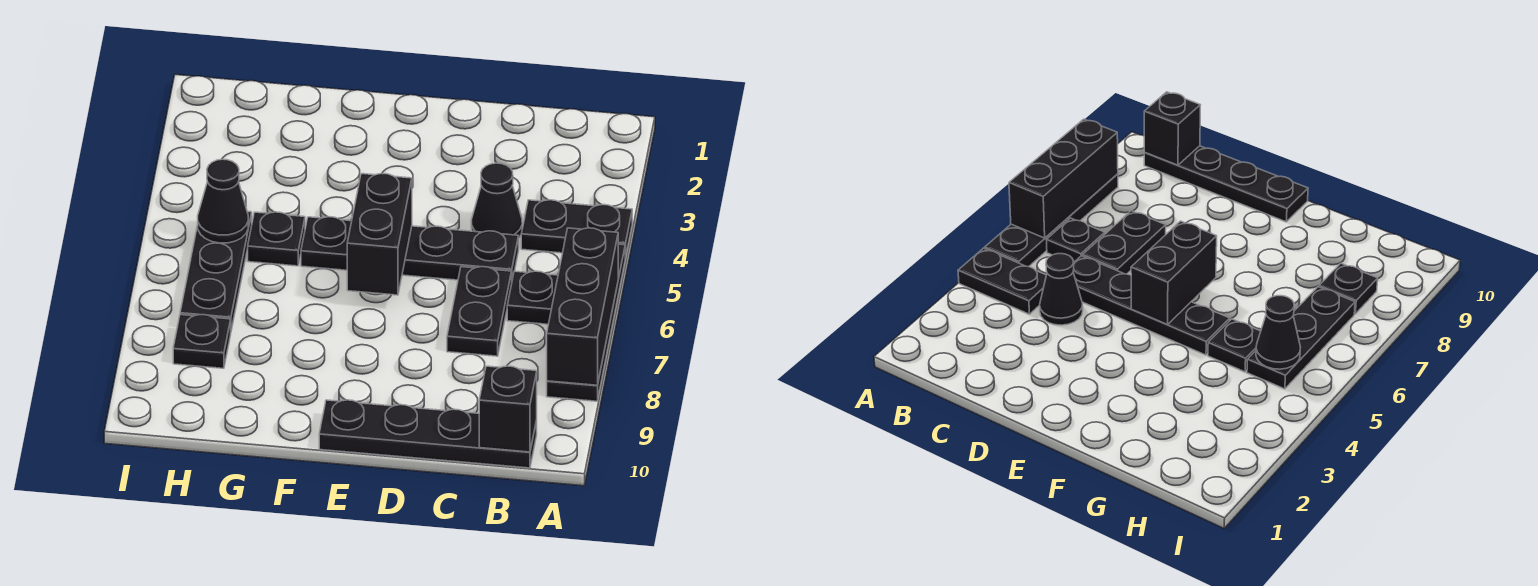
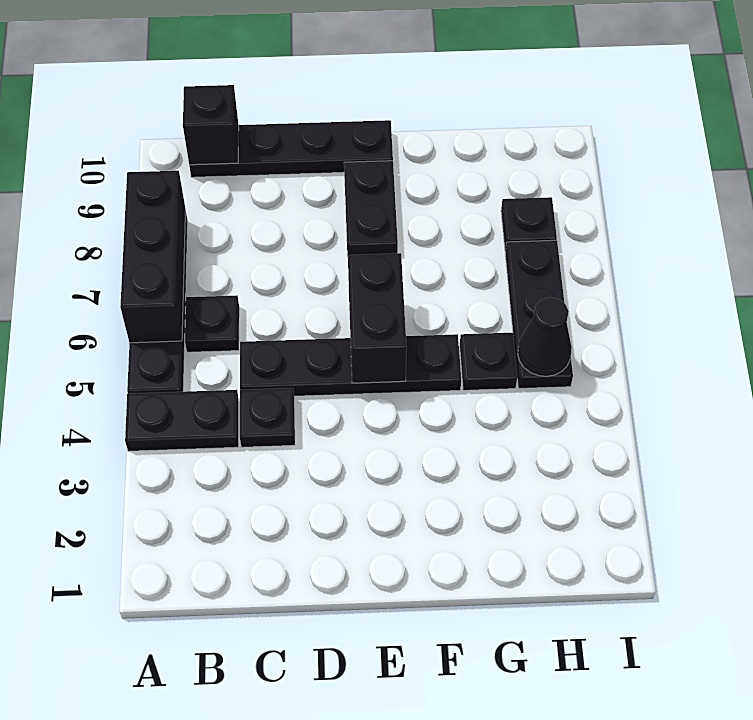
black 1x1 cone [471,163,522,238] -> black 1x1 plate [240,388,295,447]
black 1x2 plate [447,267,512,356] -> black 1x2 plate moved to [344,161,398,256]

